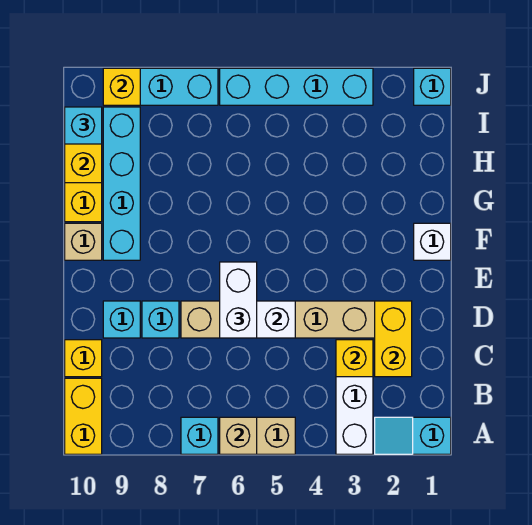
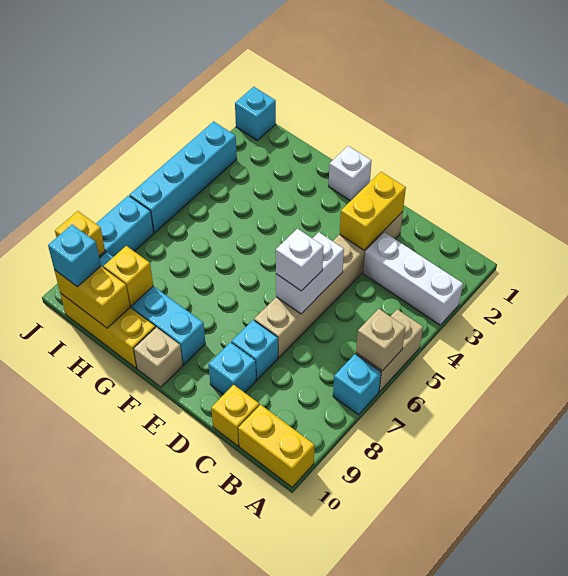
cyan 1x2 slope [375,417,451,454] -> none
yellow 1x2 brick [375,301,412,377] -> yellow 1x2 brick turned to [340,172,406,250]
yellow 1x1 brick [336,340,373,377] -> yellow 1x1 brick moved to [103,246,153,306]
white 1x2 brick [220,262,257,338] -> white 1x1 brick [276,229,324,291]

